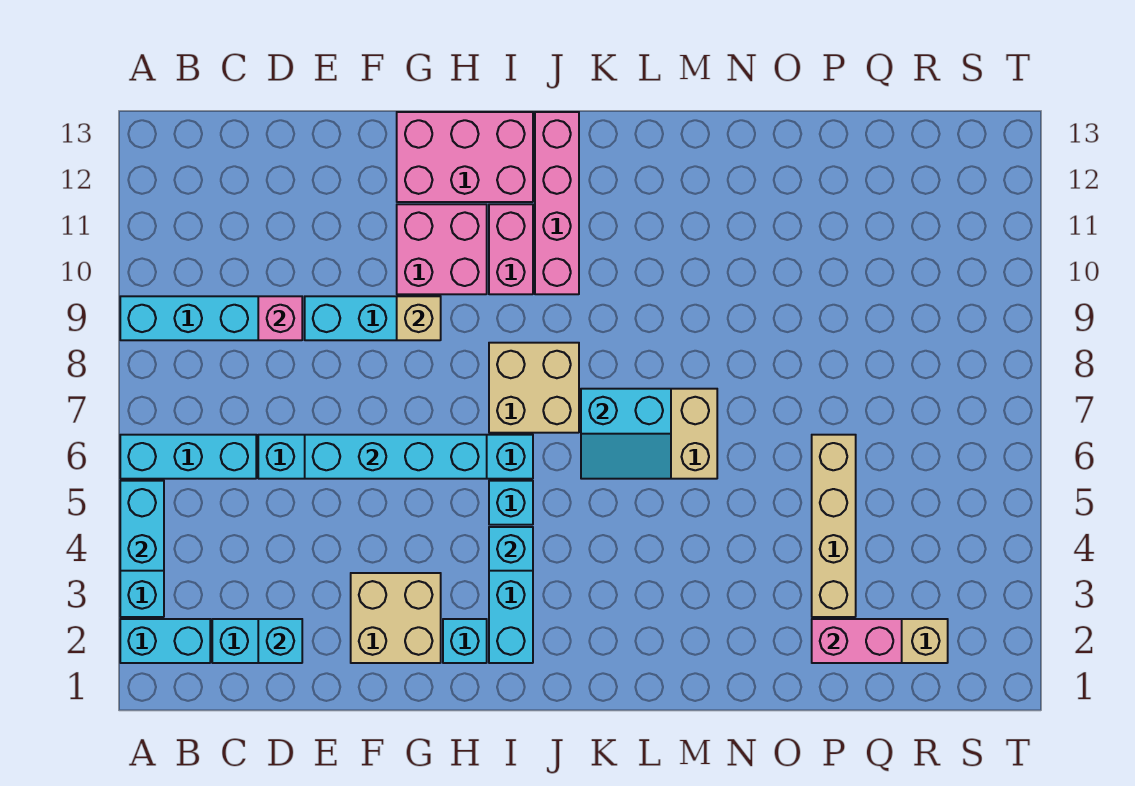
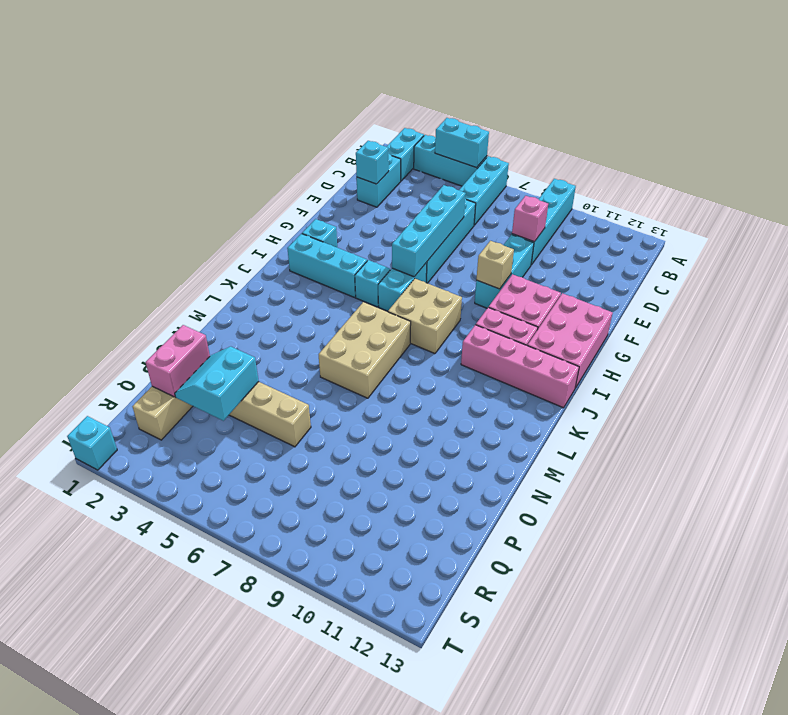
tan 2x2 brick [351,573,441,663] -> none
cyan 1x1 brick [489,527,533,571] -> cyan 1x1 brick moved to [67,416,117,470]
cyan 2x2 slope [581,389,671,479] -> cyan 2x2 slope moved to [175,347,259,421]

